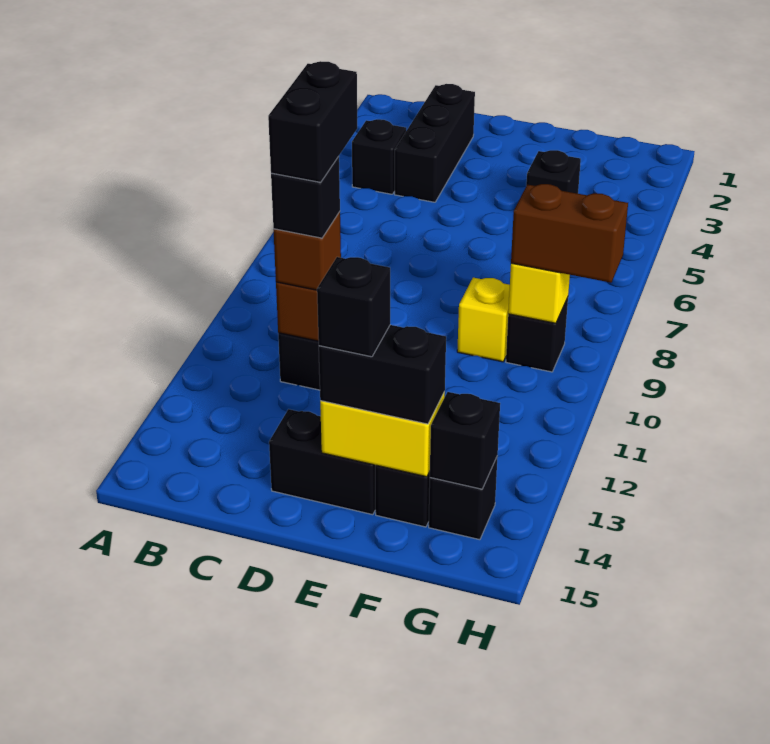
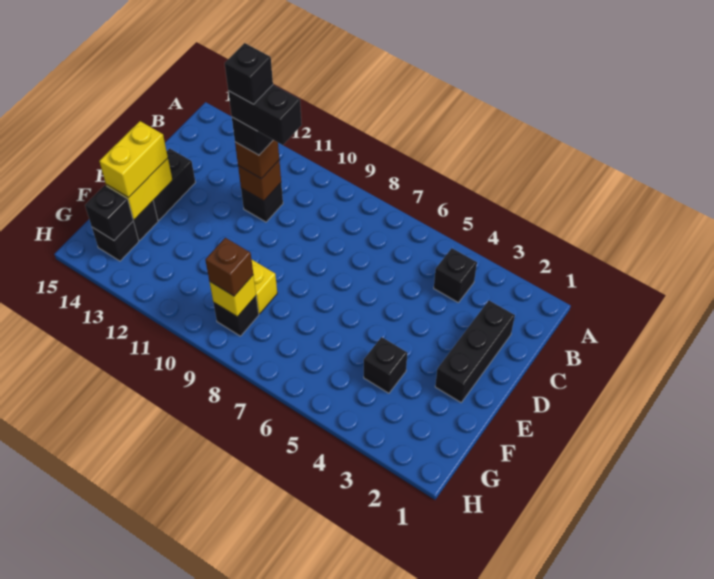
black 1x3 brick [395,84,475,202] -> black 1x3 brick turned to [435,300,515,402]
black 1x2 brick [319,325,446,424] -> yellow 1x2 brick [99,121,168,197]
black 1x1 brick [317,257,390,357] -> black 1x1 brick moved to [225,43,273,104]
brown 1x2 brick [511,184,628,283] -> brown 1x1 brick [205,238,253,296]

